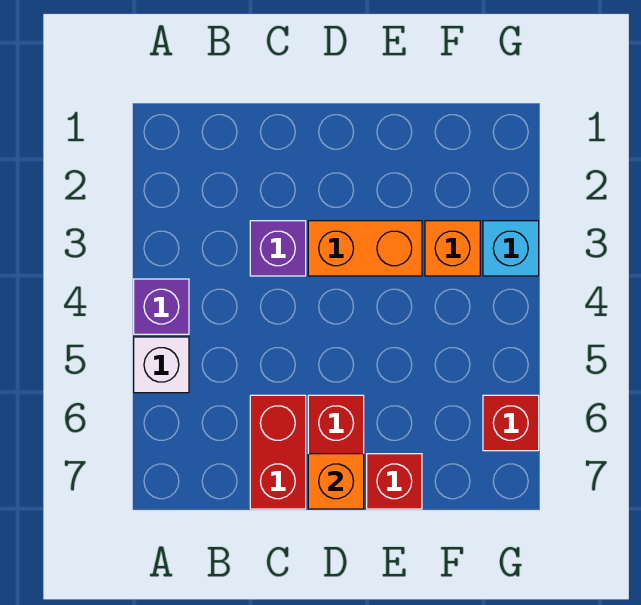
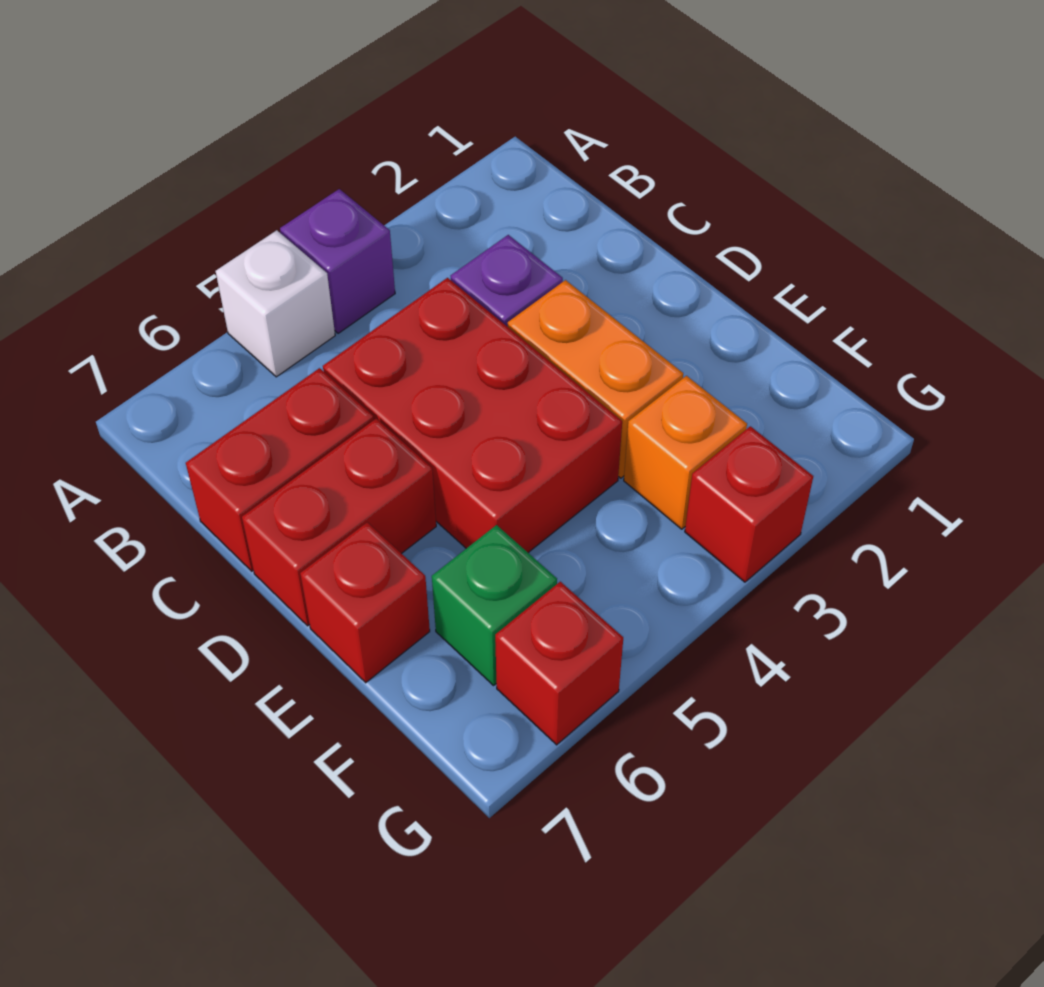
none -> red 2x3 brick [323,278,622,553]
orange 1x1 brick [308,454,364,509] -> none
none -> green 1x1 brick [432,525,557,685]
cyan 1x1 brick [483,221,539,276] -> red 1x1 brick [685,426,813,582]

